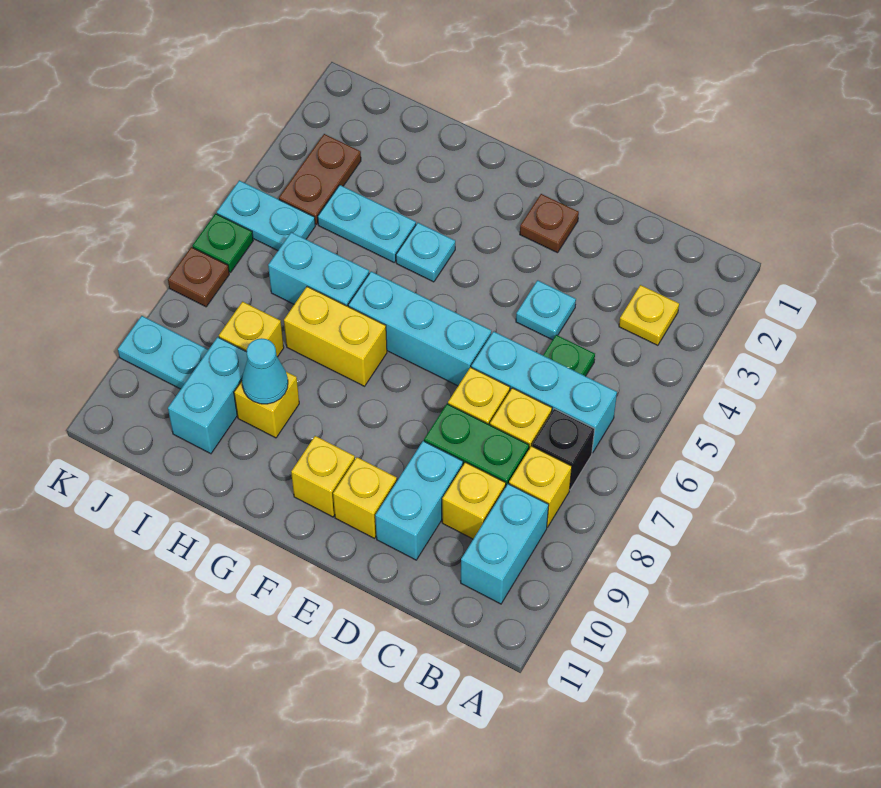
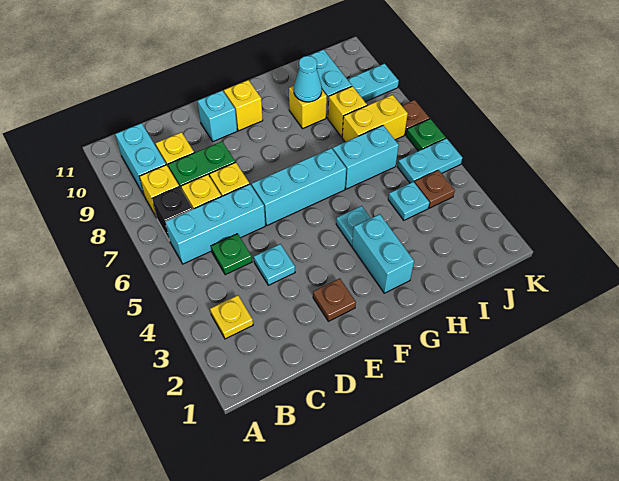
cyan 1x2 brick [375,441,463,560] -> cyan 1x2 brick moved to [352,214,414,293]
yellow 1x1 brick [333,457,397,538] -> cyan 1x1 brick [198,90,237,142]
yellow 1x2 brick [284,287,387,386] -> yellow 1x2 brick moved to [342,95,408,142]
cyan 1x2 plate [318,185,416,262] -> cyan 1x1 plate [388,182,429,220]
brown 1x2 plate [279,134,361,224] -> brown 1x1 plate [414,170,455,208]

